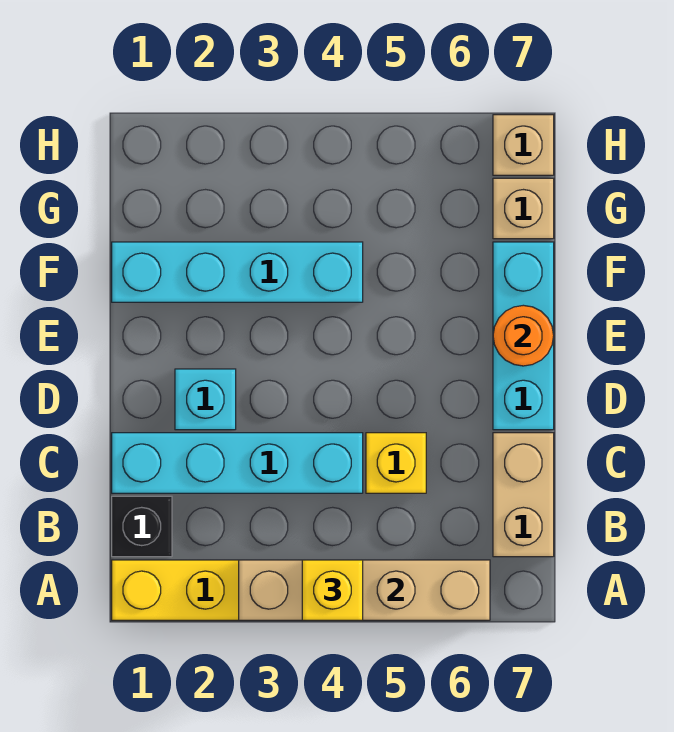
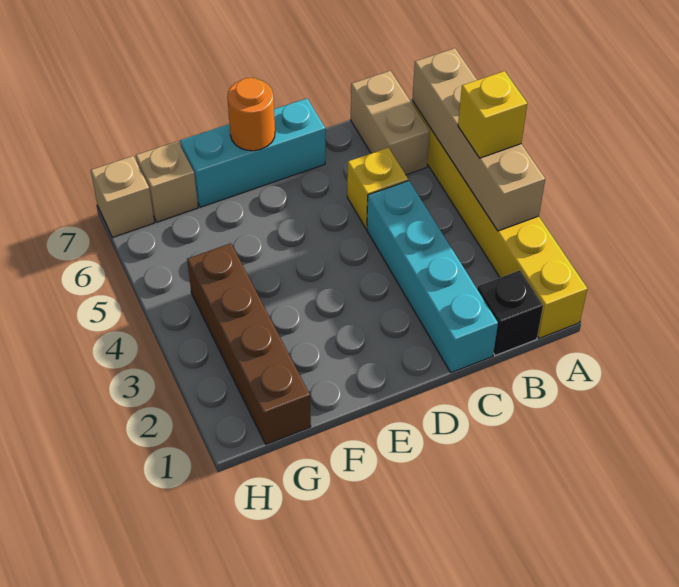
tan 1x2 brick [493,433,554,557] -> tan 1x2 brick turned to [351,71,430,175]
cyan 1x1 brick [175,369,236,430] -> none
cyan 1x4 brick [112,242,363,302] -> none
none -> brown 1x4 brick [187,243,311,444]

